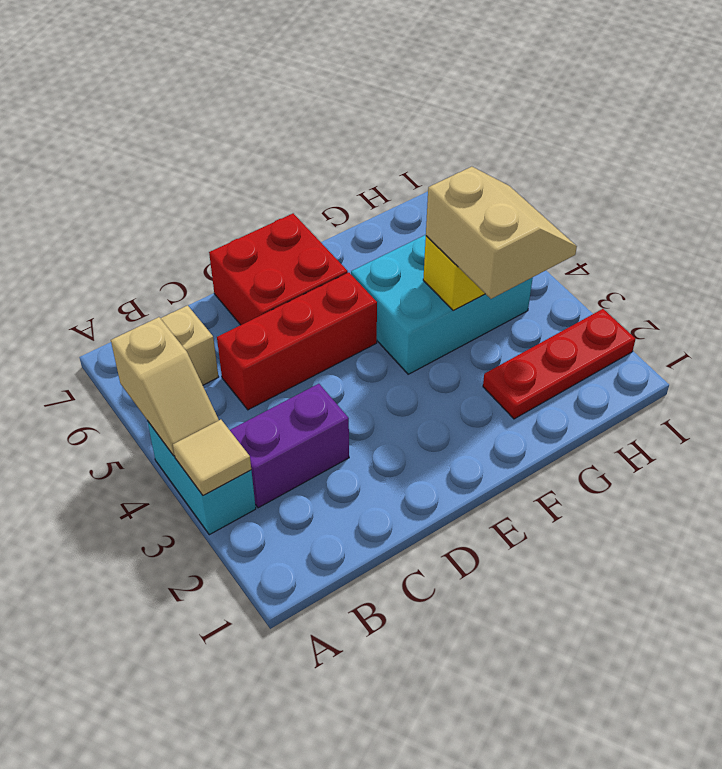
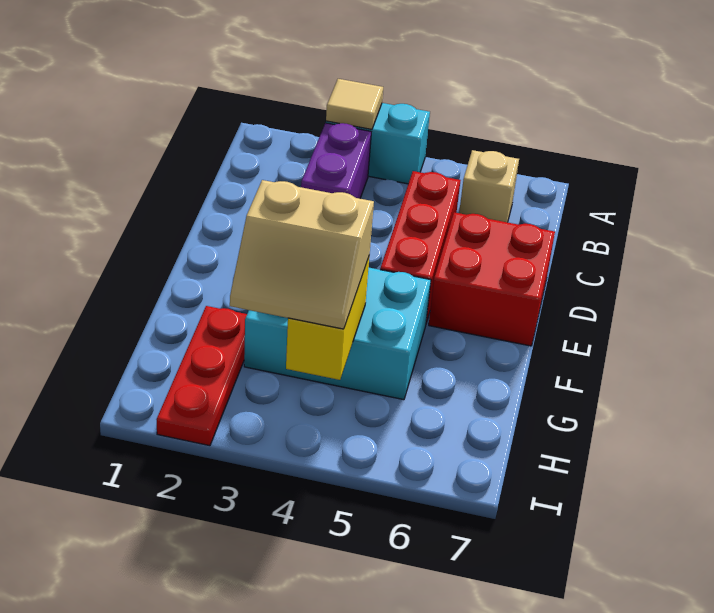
tan 1x2 slope [111,317,219,456] -> none
cyan 2x3 brick [351,235,533,374] -> cyan 2x3 brick turned to [244,267,431,400]

